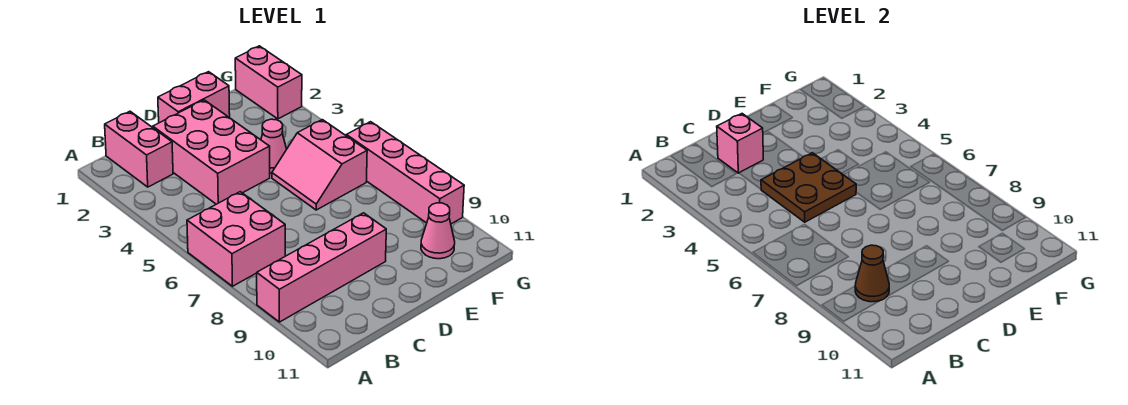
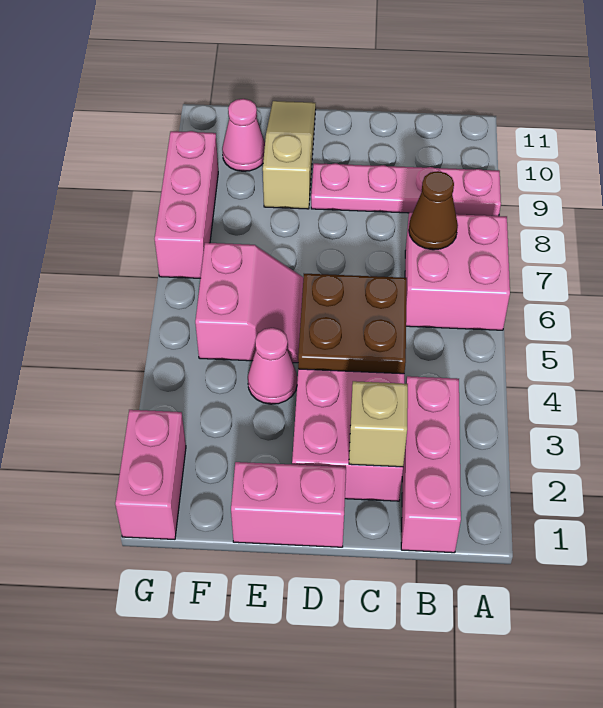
pink 1x4 brick [257,213,386,322] -> pink 1x4 plate [311,163,501,216]
pink 1x2 brick [105,111,173,187] -> pink 1x3 brick [401,376,461,553]
brown 1x1 cone [855,245,889,302] -> brown 1x1 cone moved to [409,171,458,250]
pink 1x1 brick [717,114,763,173] -> tan 1x1 brick [349,381,408,467]
none -> tan 1x3 slope [263,101,316,209]
pink 1x4 brick [346,122,464,224] -> pink 1x3 brick [155,131,218,278]

